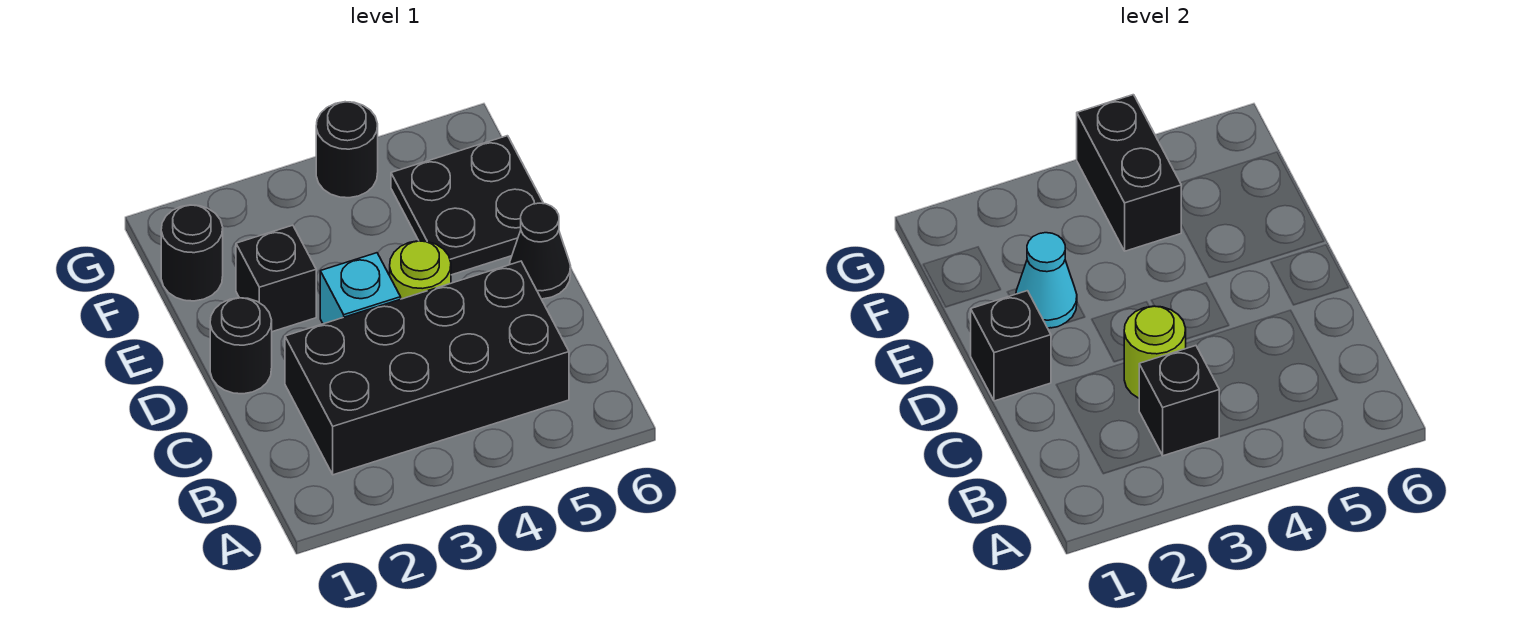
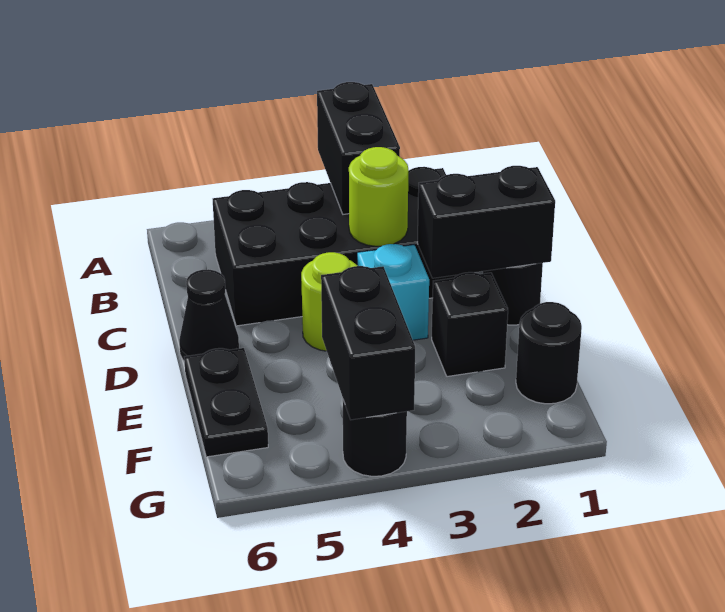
black 1x1 brick [1139,346,1219,456] -> black 1x2 brick [317,82,400,214]
black 1x1 brick [971,291,1051,401] -> black 1x2 brick [417,166,555,278]
cyan 1x1 cone [1016,233,1077,328] -> none
black 2x2 plate [391,136,544,275] -> black 1x2 plate [184,348,268,457]

